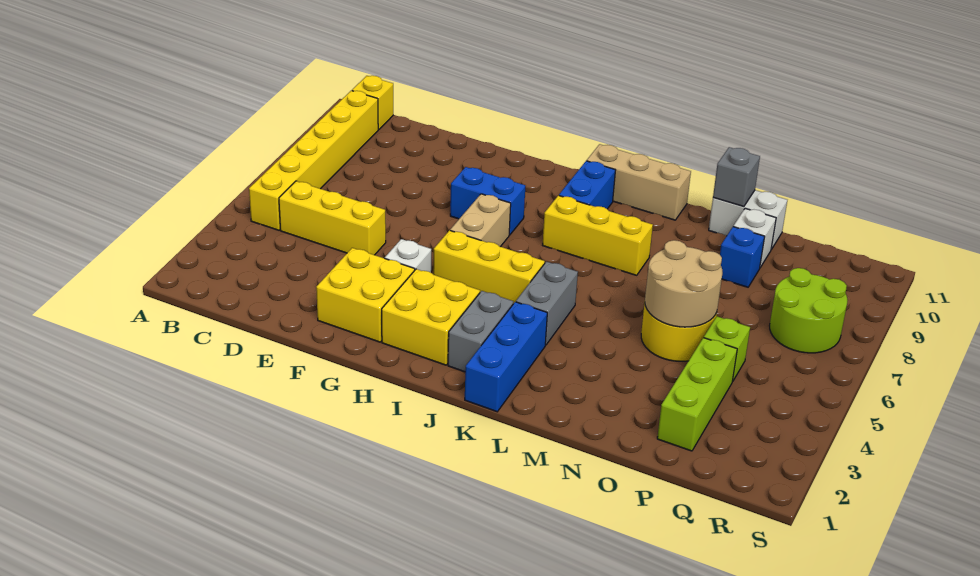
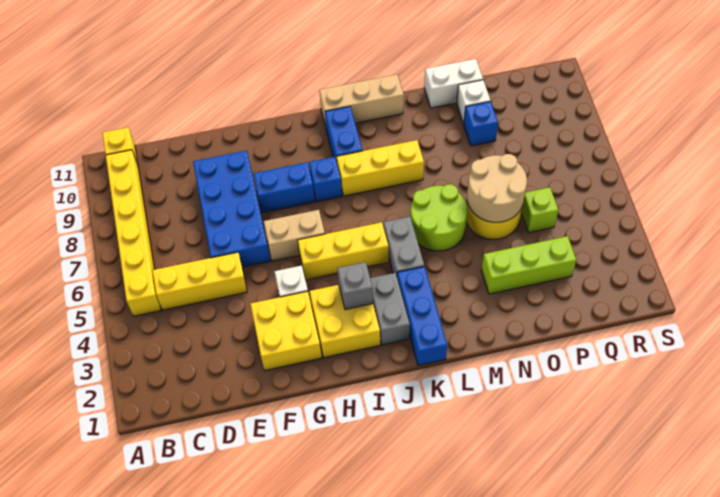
none -> blue 2x4 brick [193,151,270,267]
tan 1x2 brick [450,194,511,247] -> tan 1x2 brick turned to [264,210,325,261]
none -> blue 1x1 brick [309,157,342,202]
grey 1x1 brick [713,147,760,206] -> grey 1x1 brick moved to [337,262,373,310]
lime 1x3 brick [657,338,737,451] -> lime 1x3 brick turned to [481,236,576,294]
lime 2x2 round brick [770,268,848,353] -> lime 2x2 round brick moved to [411,184,467,251]

